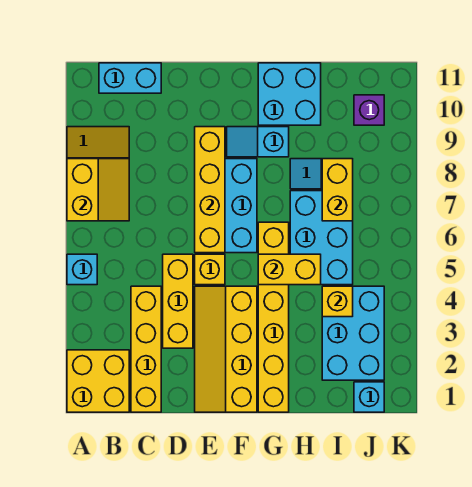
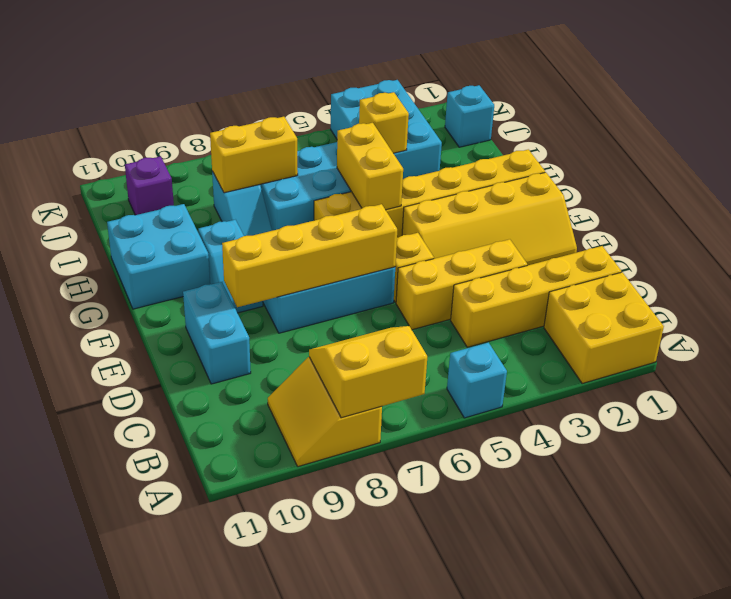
cyan 1x2 brick [99,63,161,93] -> cyan 1x2 brick moved to [183,282,251,384]
cyan 2x3 brick [322,286,384,380] -> cyan 2x3 brick turned to [331,80,442,179]

